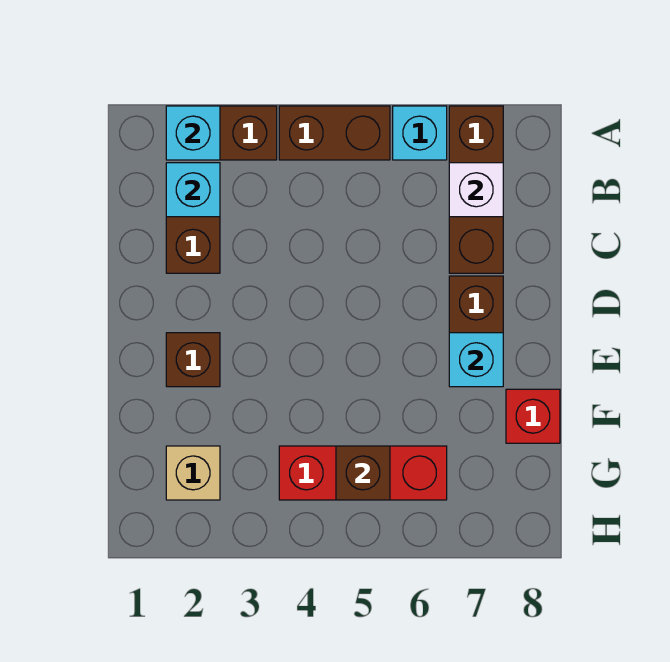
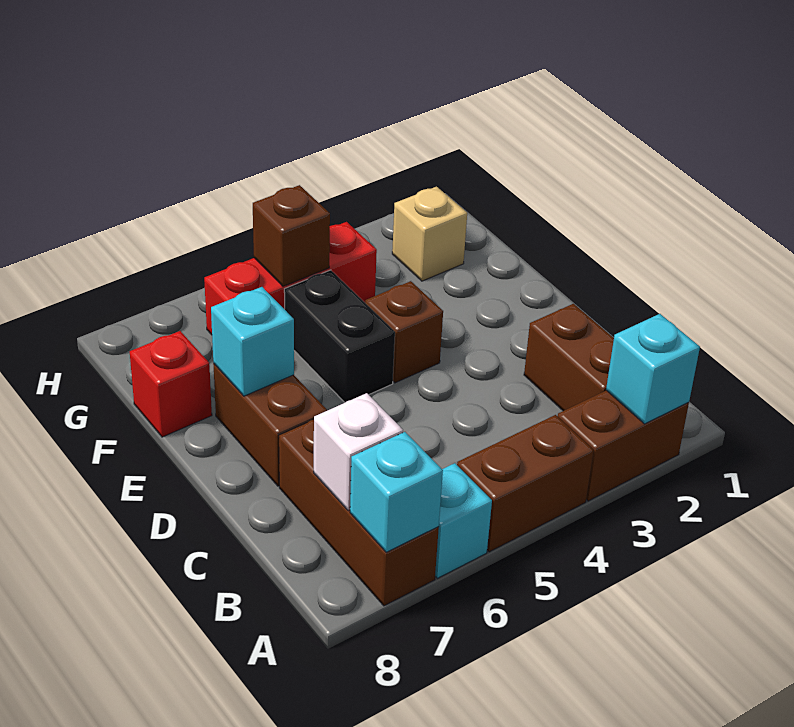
cyan 1x1 brick [166,163,220,217] -> cyan 1x1 brick moved to [350,432,443,552]
brown 1x1 brick [166,333,220,387] -> brown 1x1 brick moved to [365,281,443,383]
none -> black 1x2 brick [284,270,395,402]

